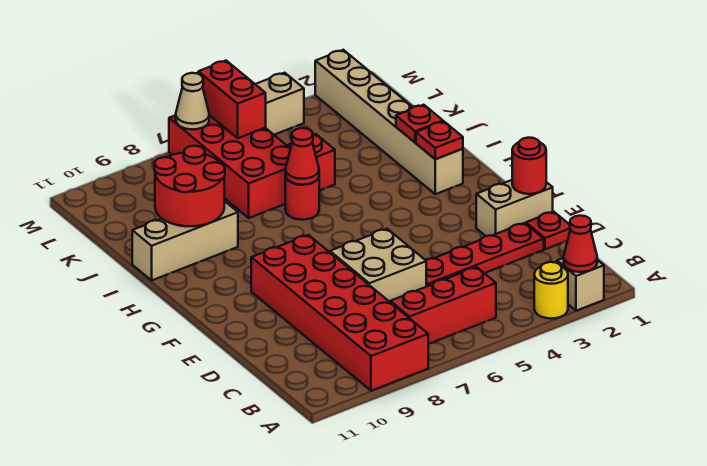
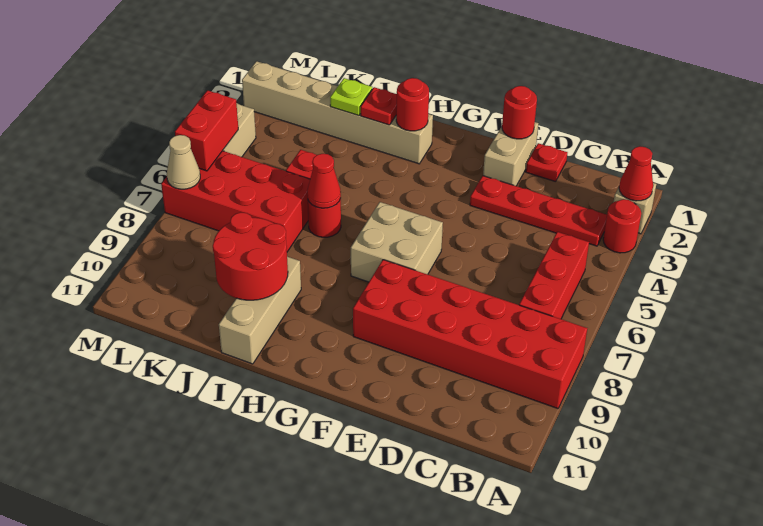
yellow 1x1 round brick [534,262,568,319] -> red 1x1 round brick [603,199,641,253]
red 1x4 plate [426,223,544,287] -> red 1x4 plate turned to [470,176,607,246]
tan 2x2 brick [330,229,426,302] -> tan 2x2 brick moved to [351,202,443,282]
red 1x1 plate [416,121,463,159] -> red 1x1 round brick [396,78,429,131]
none -> lime 1x1 plate [330,78,372,116]
red 1x2 brick [198,61,266,138] -> red 1x2 brick turned to [175,90,238,171]

